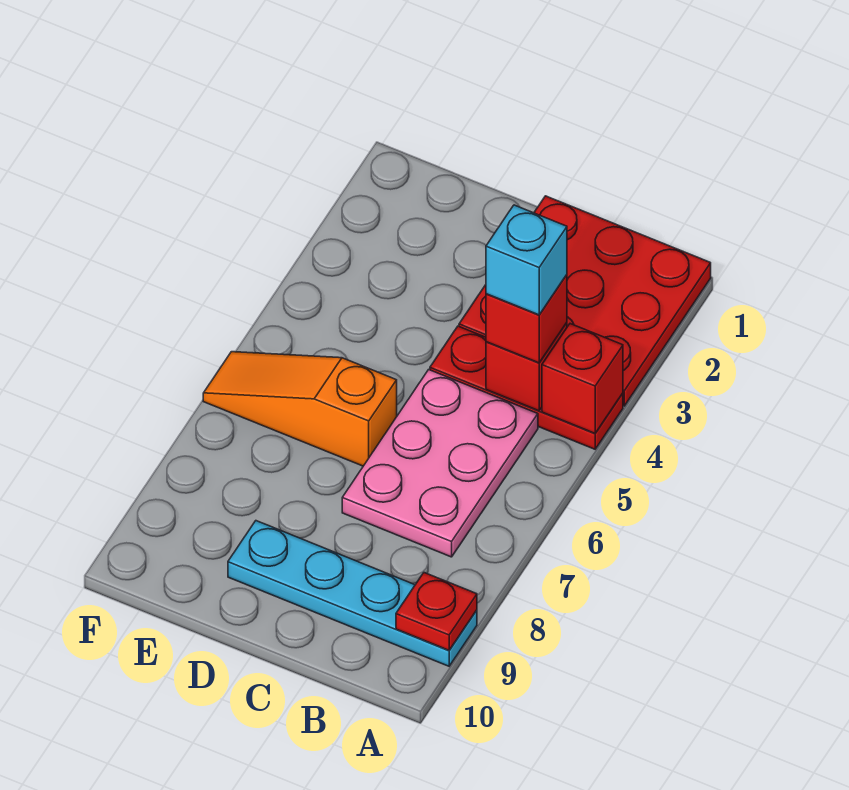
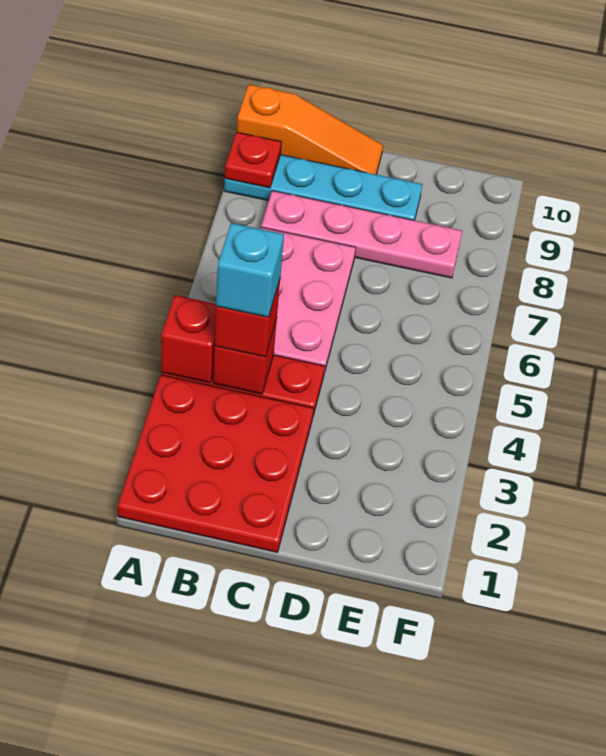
none -> pink 1x4 plate [261,191,462,278]
orange 1x3 slope [203,352,397,466] -> orange 1x3 slope moved to [237,85,383,174]

